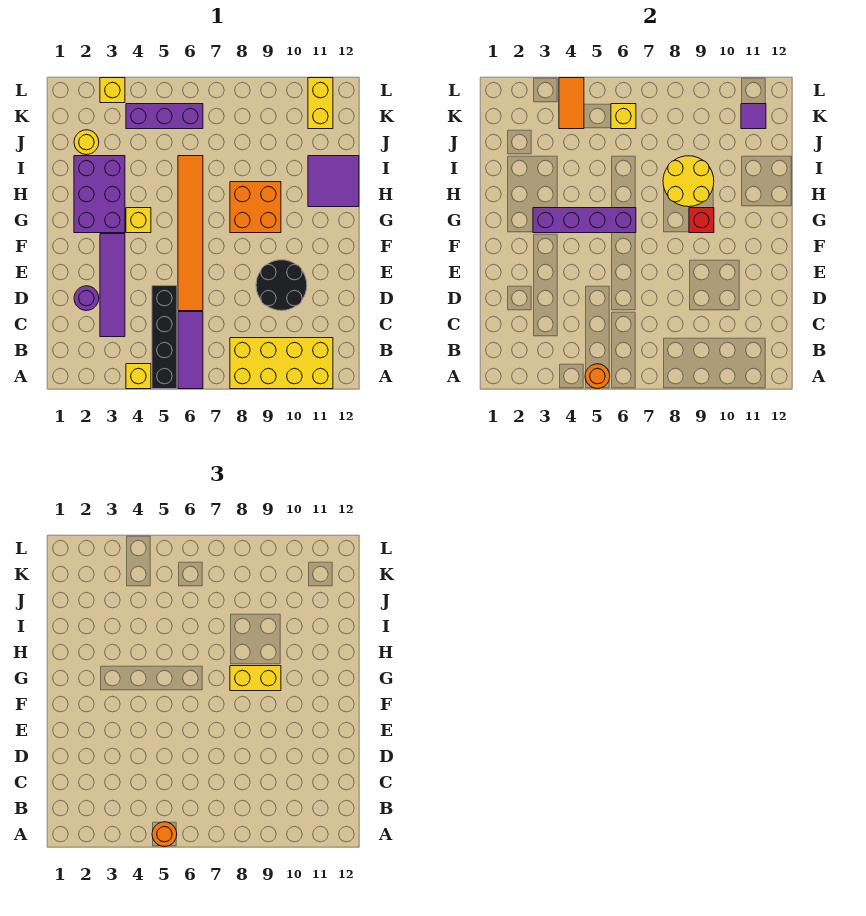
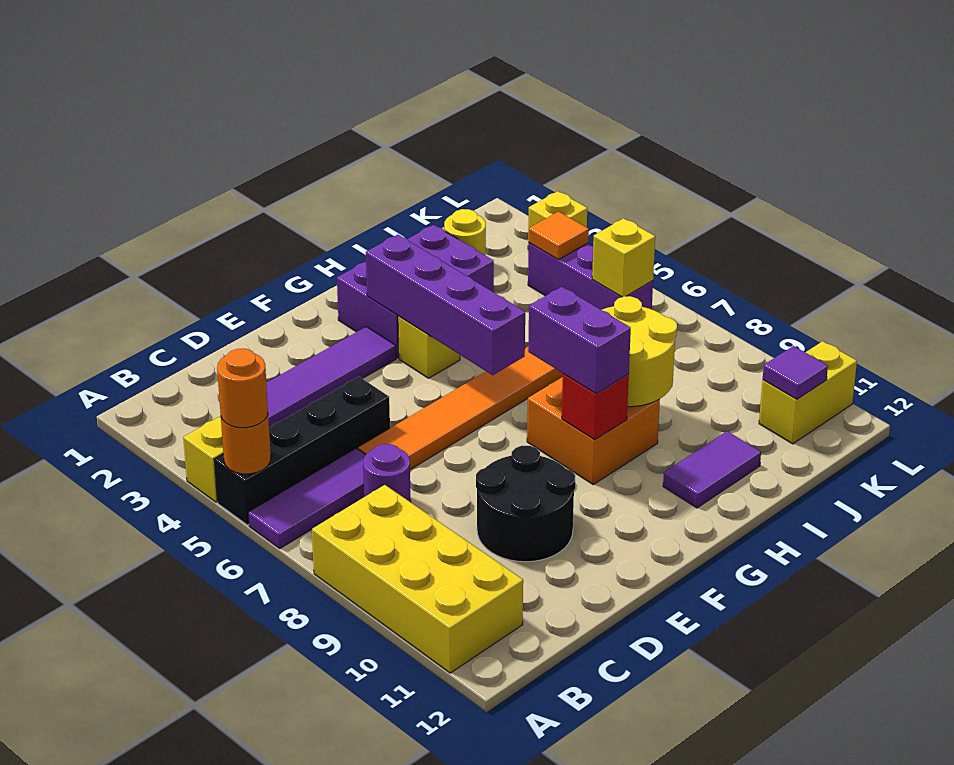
purple 1x1 round brick [74,286,99,311] -> purple 1x1 round brick moved to [363,444,411,502]
yellow 1x2 brick [230,666,281,691] -> purple 1x2 brick [528,287,631,394]
purple 2x2 tile [308,156,359,207] -> purple 1x2 tile [663,431,761,508]
orange 1x2 tile [559,78,584,129] -> orange 1x1 tile [529,211,589,260]

